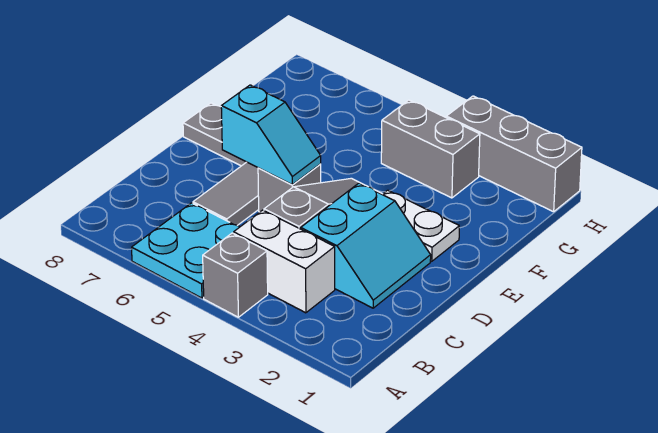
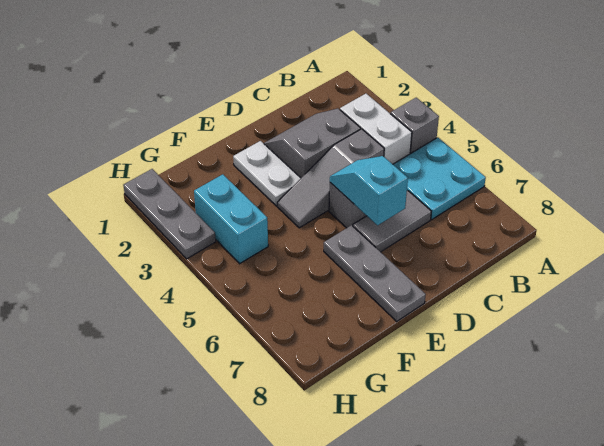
cyan 2x2 slope [301,183,431,308] -> grey 2x2 slope [264,109,361,178]
grey 1x2 brick [381,100,480,198] -> cyan 1x2 brick [194,174,268,264]
grey 1x3 brick [446,96,582,212] -> grey 1x3 plate [123,169,216,259]

